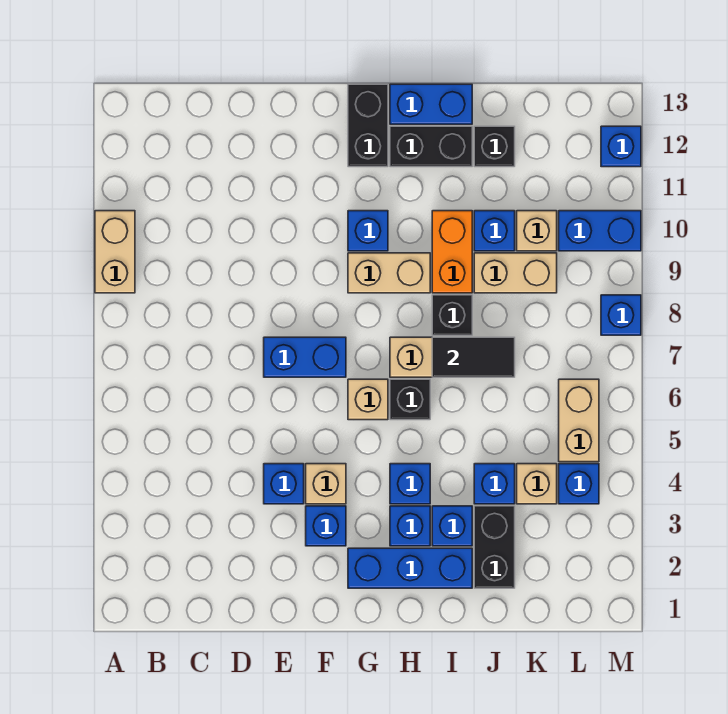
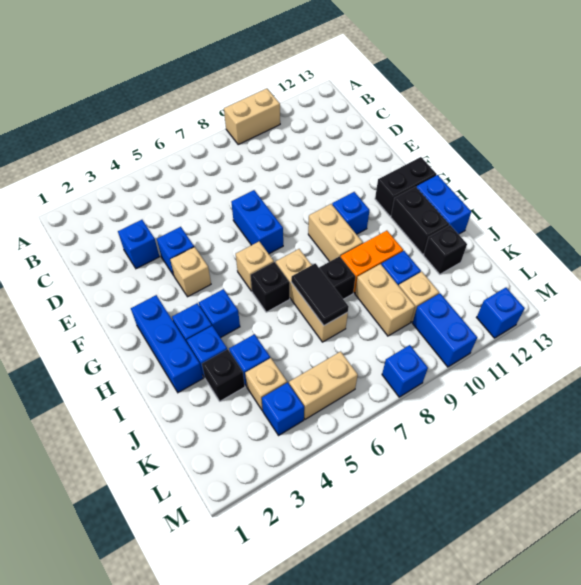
blue 1x1 brick [306,506,346,546] -> blue 1x1 brick moved to [118,220,160,269]
black 1x2 brick [474,506,515,588] -> black 1x1 brick [202,349,245,401]

